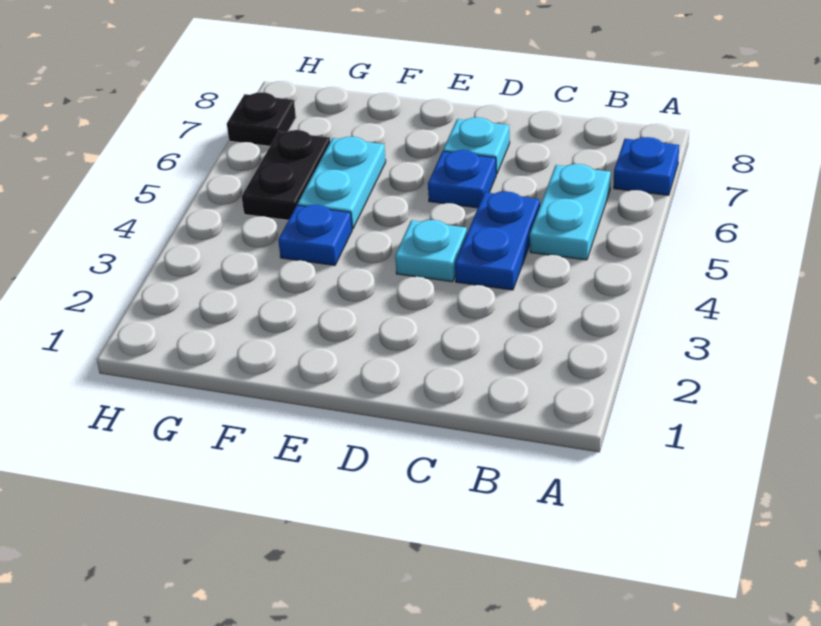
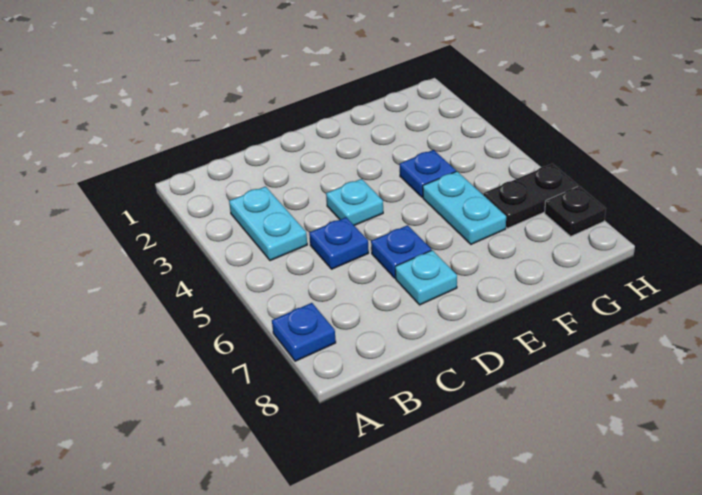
cyan 1x2 plate [530,164,611,260] -> cyan 1x2 plate moved to [229,187,307,261]
blue 1x2 plate [455,191,540,290] -> blue 1x1 plate [309,217,369,269]
black 1x2 plate [242,130,330,220] -> black 1x2 plate turned to [483,164,578,228]

